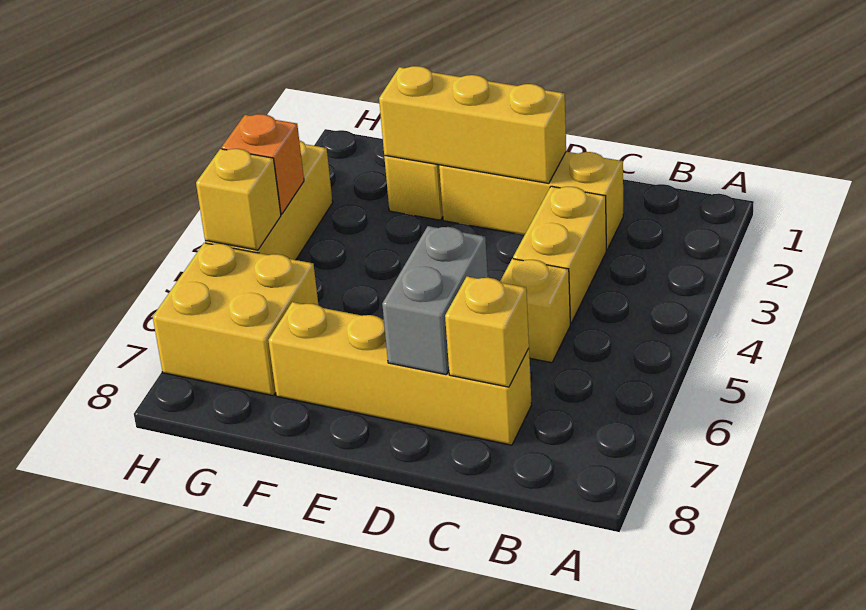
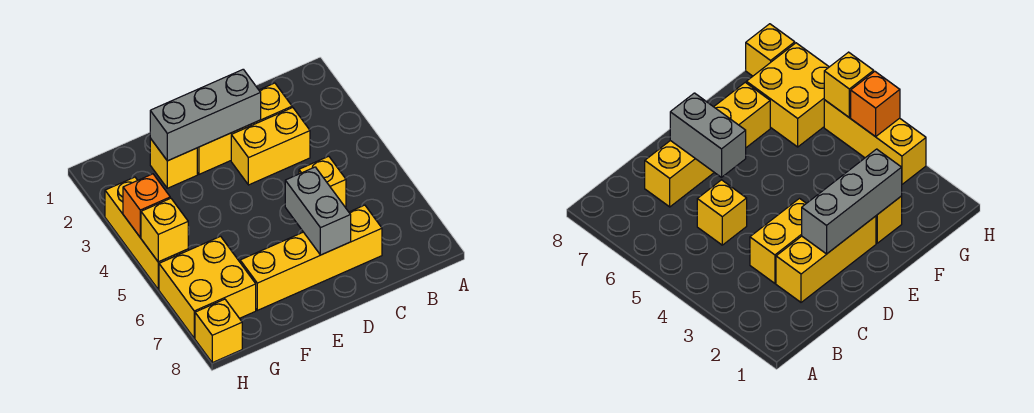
yellow 1x2 brick [513,186,606,324] -> yellow 1x2 brick turned to [231,108,310,185]
yellow 1x1 brick [445,277,529,387] -> yellow 1x1 brick moved to [195,299,242,363]
yellow 1x3 brick [379,66,566,183] -> grey 1x3 brick [150,69,261,161]

